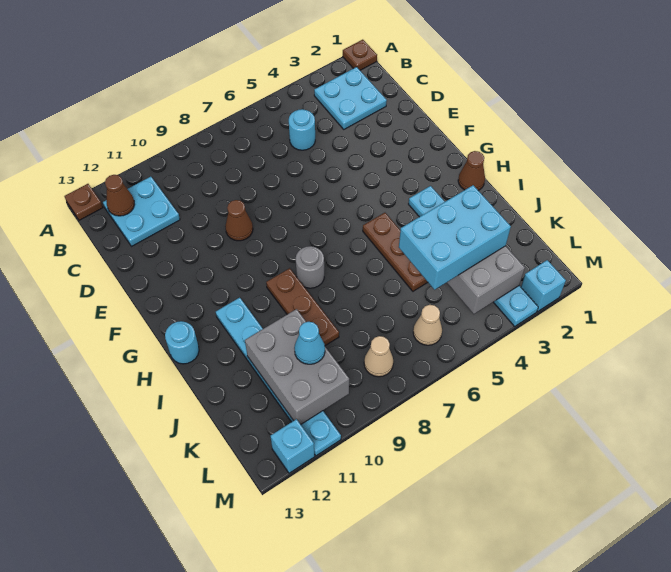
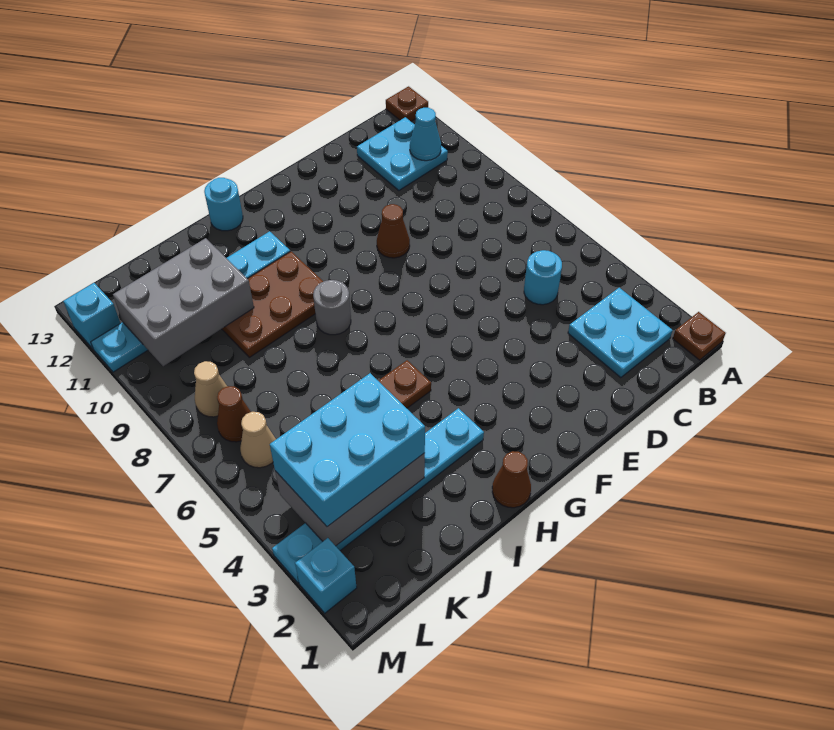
brown 1x1 cone [105,175,135,216] -> brown 1x1 cone moved to [217,386,251,442]
brown 1x3 plate [266,268,339,346] -> brown 2x3 plate [222,251,323,357]
cyan 2x3 brick [399,185,511,290] -> cyan 2x3 brick turned to [270,373,425,527]
cyan 1x1 cone [294,322,325,364] -> cyan 1x1 cone moved to [410,108,441,161]

